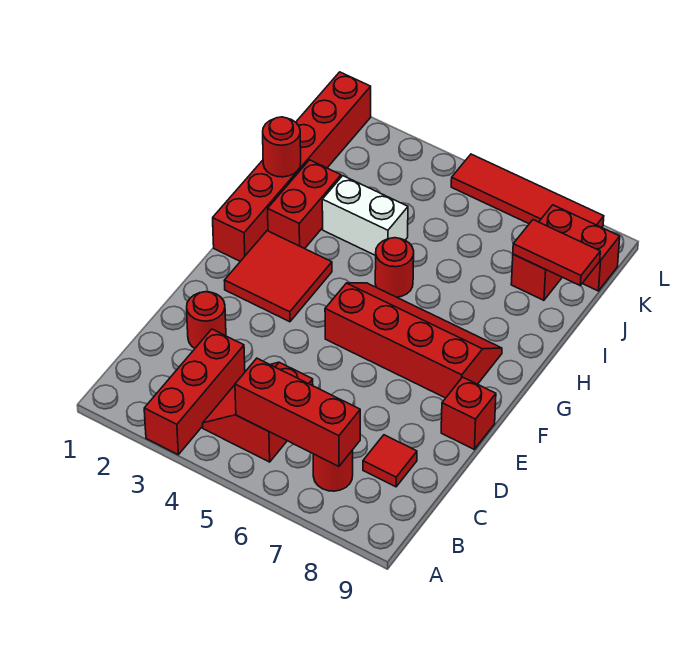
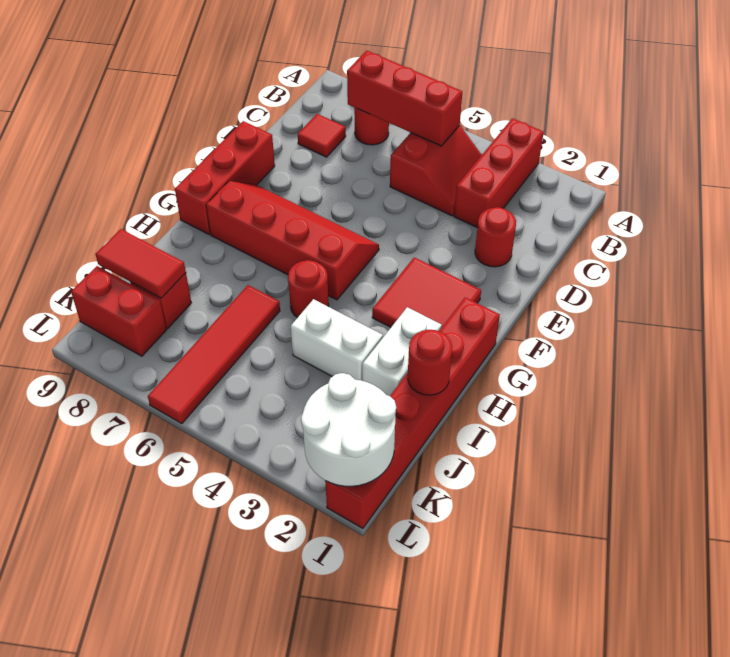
red 1x1 brick [441,377,496,449] -> red 1x3 brick [175,121,275,234]
red 2x4 slope [325,283,502,398] -> red 2x4 slope turned to [206,181,379,300]
red 1x2 brick [268,160,341,249] -> white 1x2 brick [362,307,442,396]
none -> white 2x2 round brick [301,373,396,486]
red 1x4 tile [451,154,604,227] -> red 1x4 tile turned to [148,285,280,424]

